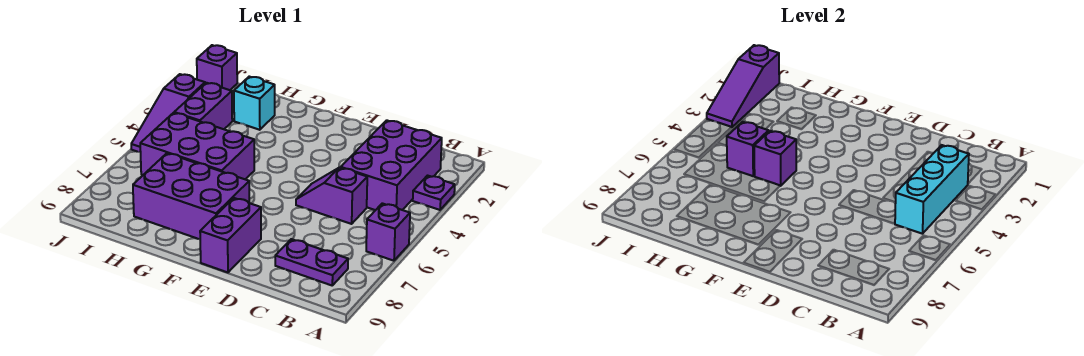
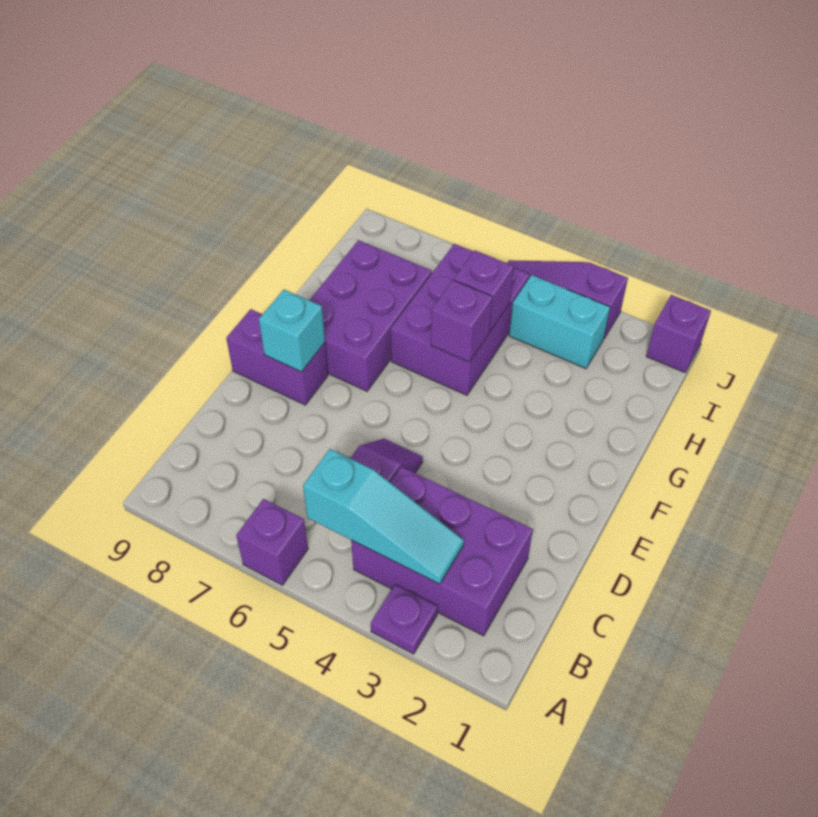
cyan 1x3 brick [895,145,969,234] -> cyan 1x3 slope [303,449,464,584]
purple 1x2 plate [275,239,348,285] -> none
cyan 1x1 brick [234,77,275,130] -> cyan 1x1 brick moved to [259,290,325,372]
purple 1x2 brick [174,83,232,129] -> cyan 1x2 brick [509,275,610,369]
purple 1x3 slope [707,45,779,127] -> none

